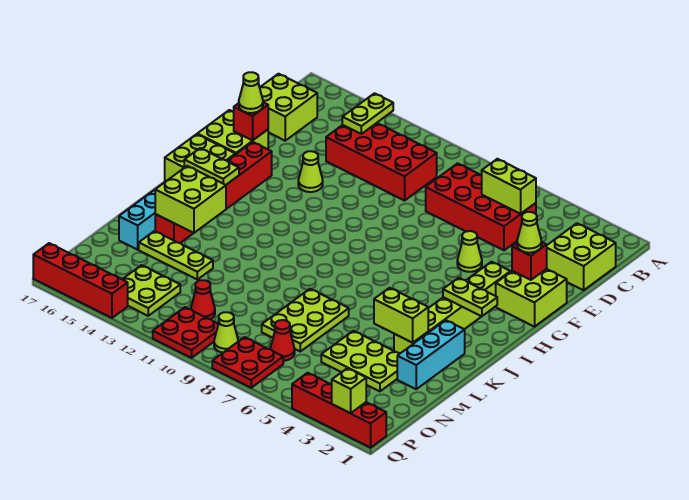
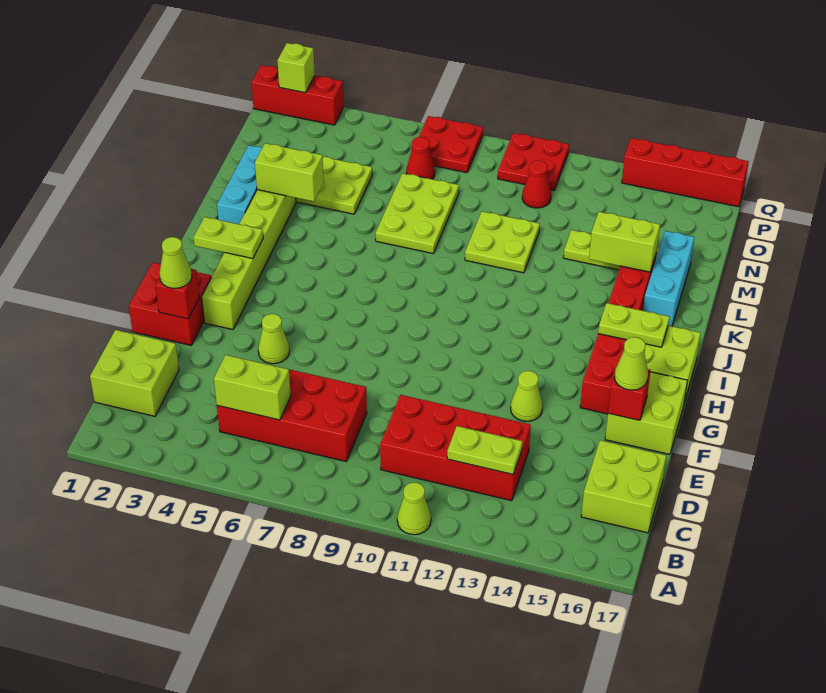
lime 1x2 plate [342,93,393,134] -> lime 1x2 plate turned to [447,426,522,474]
lime 2x2 brick [496,269,567,327] -> red 2x2 brick [129,262,211,345]
lime 2x2 brick [155,166,226,233] -> lime 1x2 brick [589,212,660,272]
lime 2x2 plate [122,265,180,316] -> lime 2x2 plate moved to [465,211,540,273]
lime 1x1 cone [214,312,238,353] -> lime 1x1 cone moved to [397,483,431,535]
red 1x4 brick [292,373,386,448] -> red 1x3 brick [252,65,343,125]

